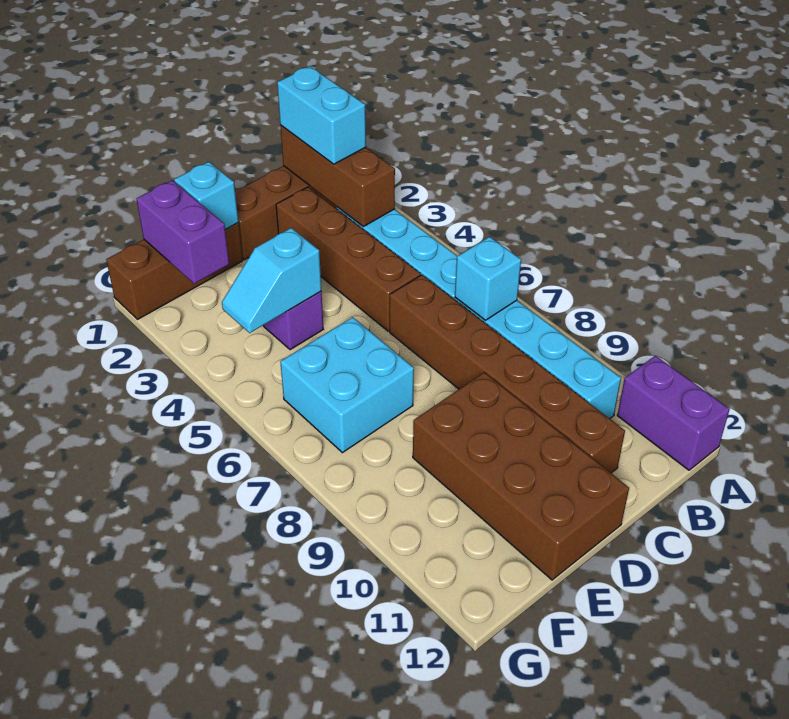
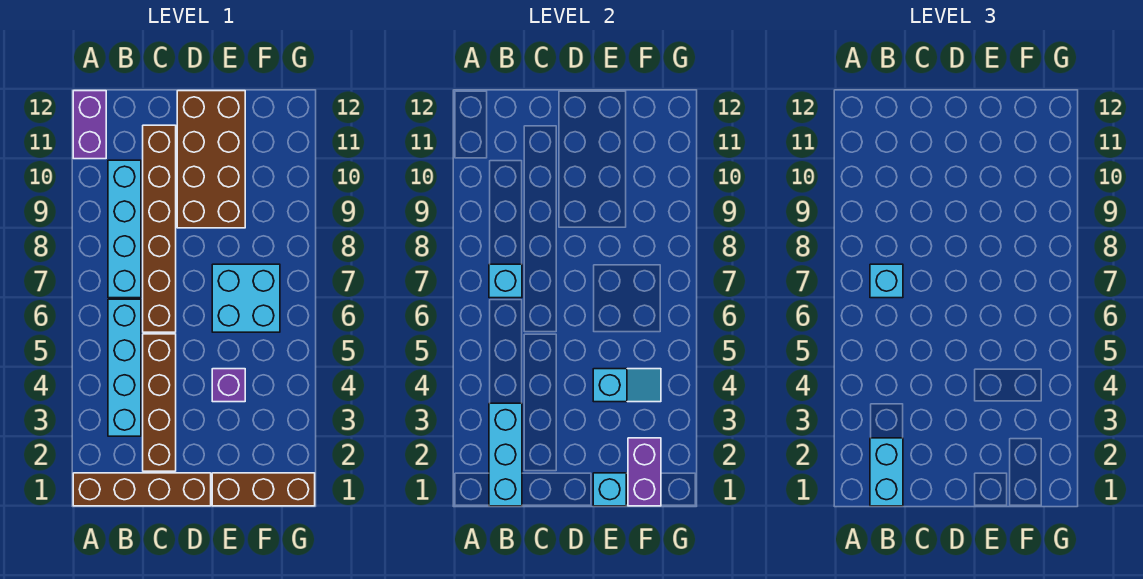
brown 1x3 brick [280,125,395,227] -> cyan 1x3 brick [489,403,522,506]
none -> cyan 1x1 brick [870,264,903,298]

